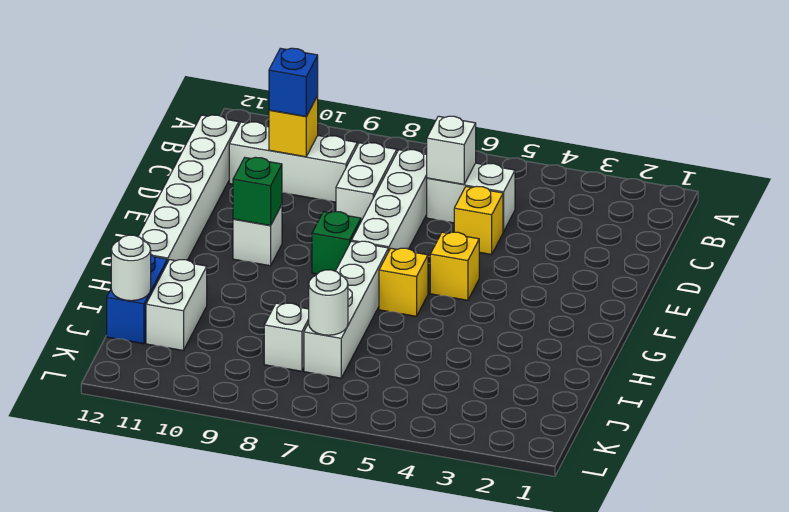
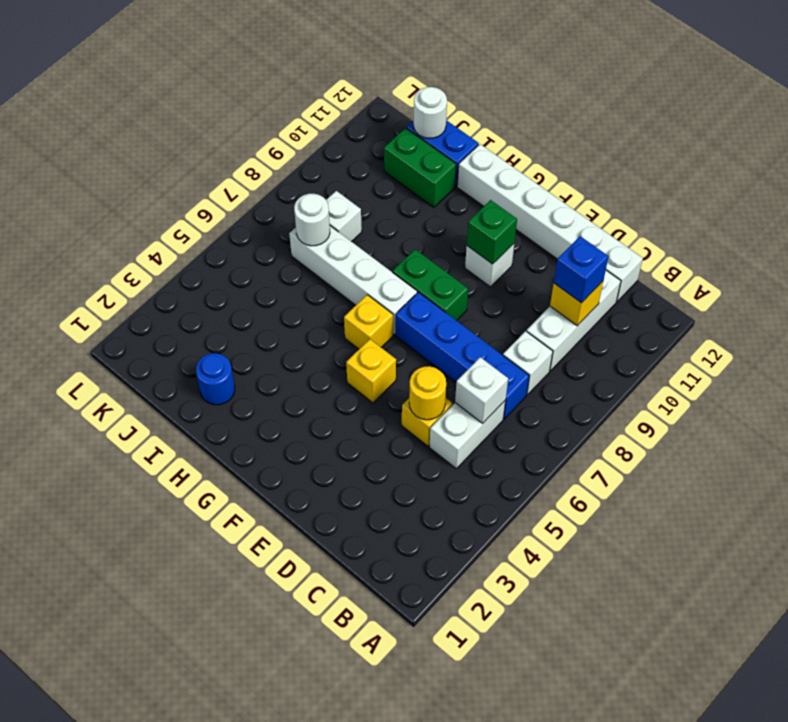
white 1x4 brick [351,150,427,252] -> blue 1x4 brick [396,292,529,419]
white 1x2 brick [336,143,397,221] -> white 1x1 brick [503,331,553,395]
none -> yellow 1x1 round brick [409,366,446,420]
green 1x1 brick [312,212,361,274] -> green 1x2 brick [393,249,468,321]
none -> blue 1x1 round brick [196,353,235,405]
white 1x2 brick [146,260,207,351] -> green 1x2 brick [384,128,456,207]

